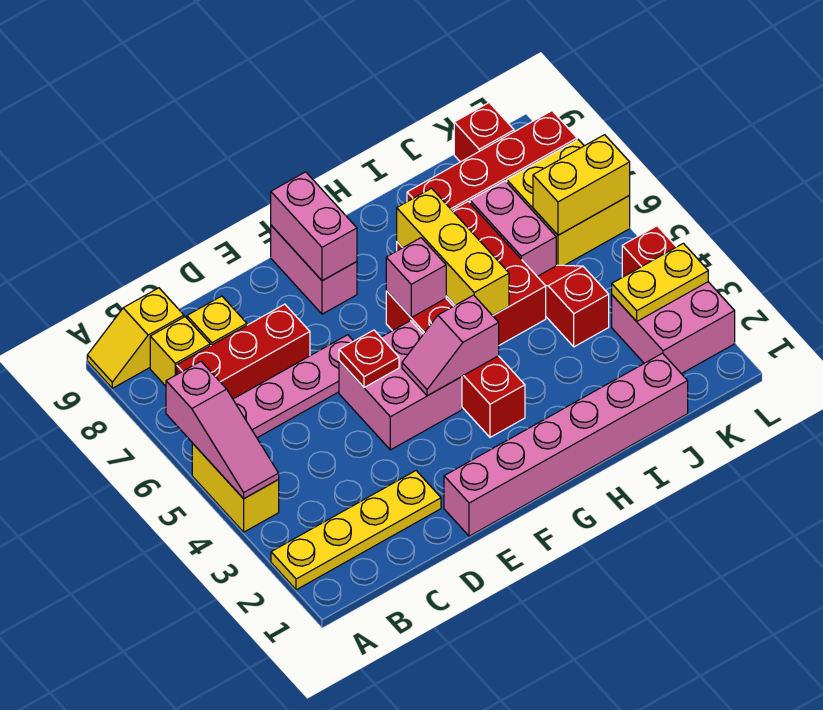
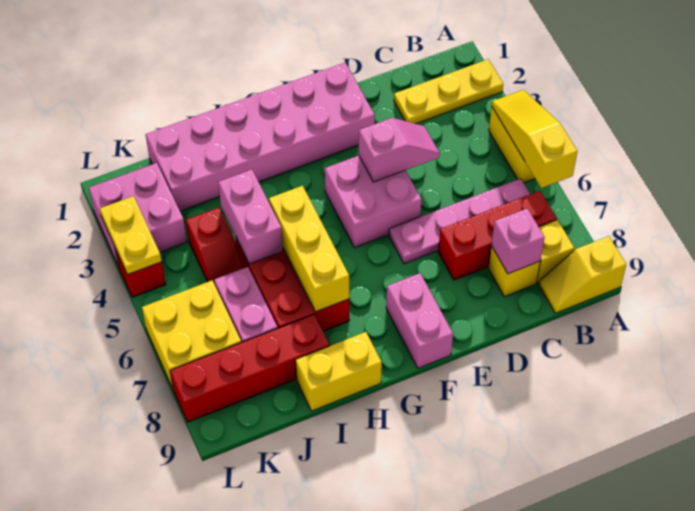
yellow 1x4 plate [271,471,441,590] -> yellow 1x3 plate [394,59,503,124]
pink 1x3 slope [166,361,279,499] -> yellow 1x3 slope [492,90,578,188]
yellow 1x2 slope [87,288,184,388] -> yellow 1x2 slope turned to [539,236,626,313]
pink 1x6 brick [444,353,688,536] -> pink 2x6 brick [145,62,375,211]
red 1x1 plate [339,330,399,387] -> none
pink 1x2 slope [402,295,499,396] -> pink 1x2 slope moved to [359,118,440,182]
pink 1x2 brick [271,172,357,281] -> pink 1x2 brick moved to [218,169,283,264]
red 1x4 brick [386,291,525,437] -> none
pink 1x1 brick [386,238,446,317] -> pink 1x1 brick moved to [491,208,545,274]
yellow 1x2 plate [612,243,708,321] -> yellow 1x2 plate turned to [100,196,162,275]
yellow 1x2 brick [533,135,630,235] -> yellow 1x2 brick moved to [296,332,382,411]
red 1x1 brick [454,103,514,162] -> none

